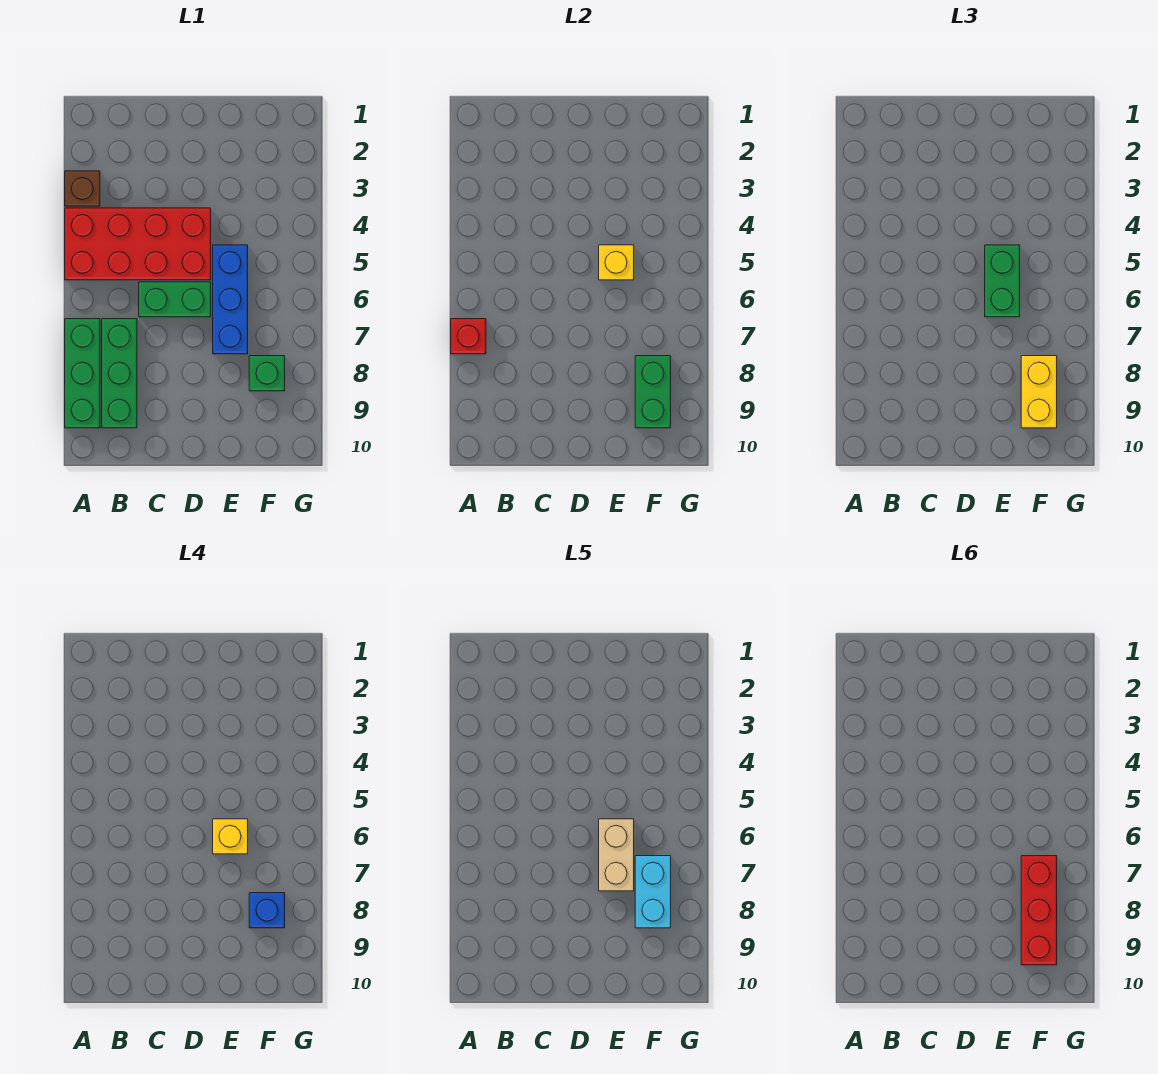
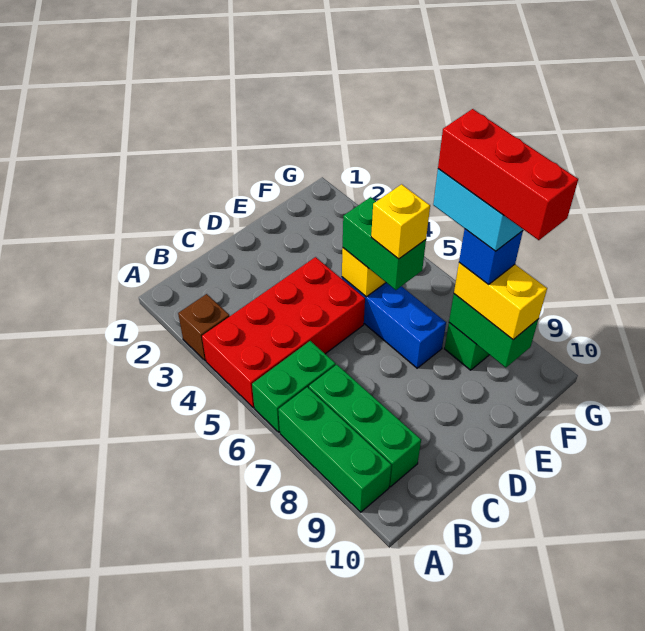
red 1x1 brick [451,319,486,354] -> none
green 1x2 brick [139,282,211,317] -> green 1x2 brick moved to [252,341,336,432]
tan 1x2 brick [599,819,634,891] -> none

